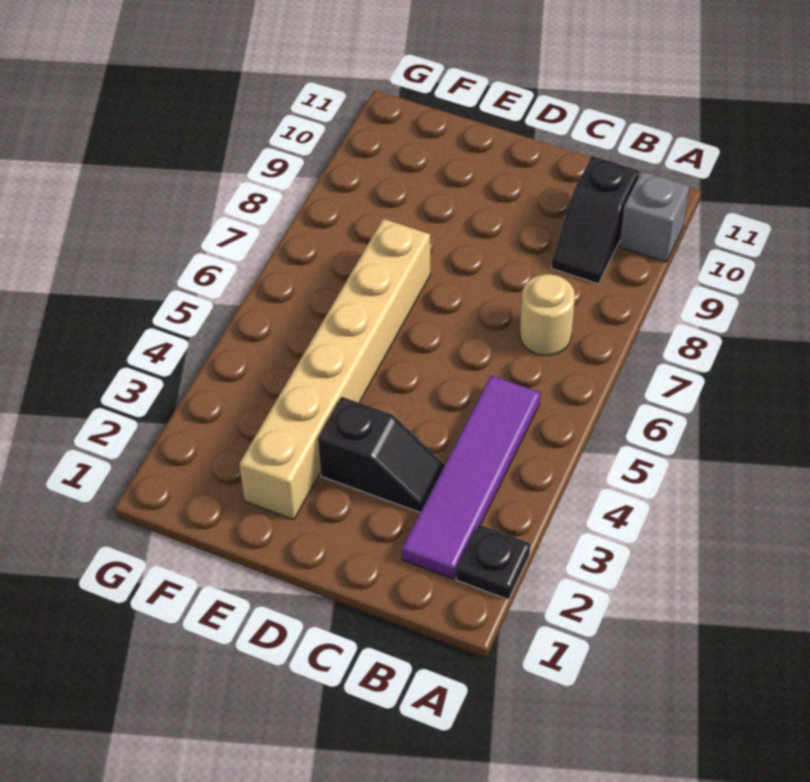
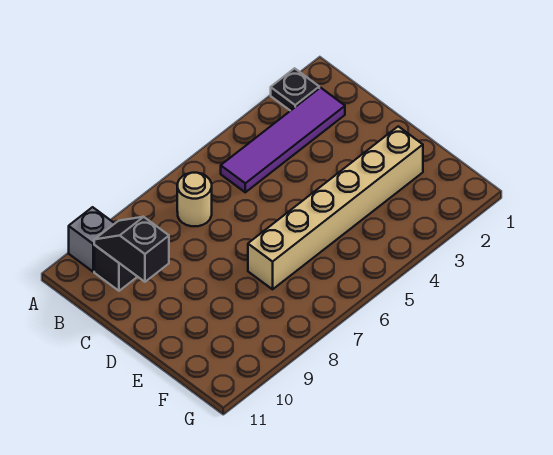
black 1x2 slope [318,397,445,512] -> black 1x2 slope moved to [94,217,169,282]

